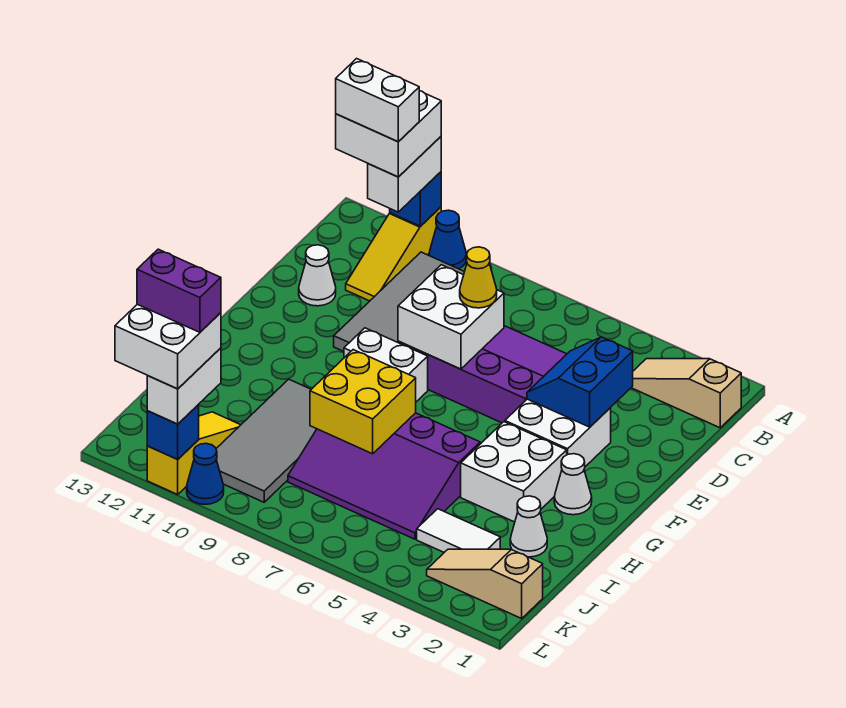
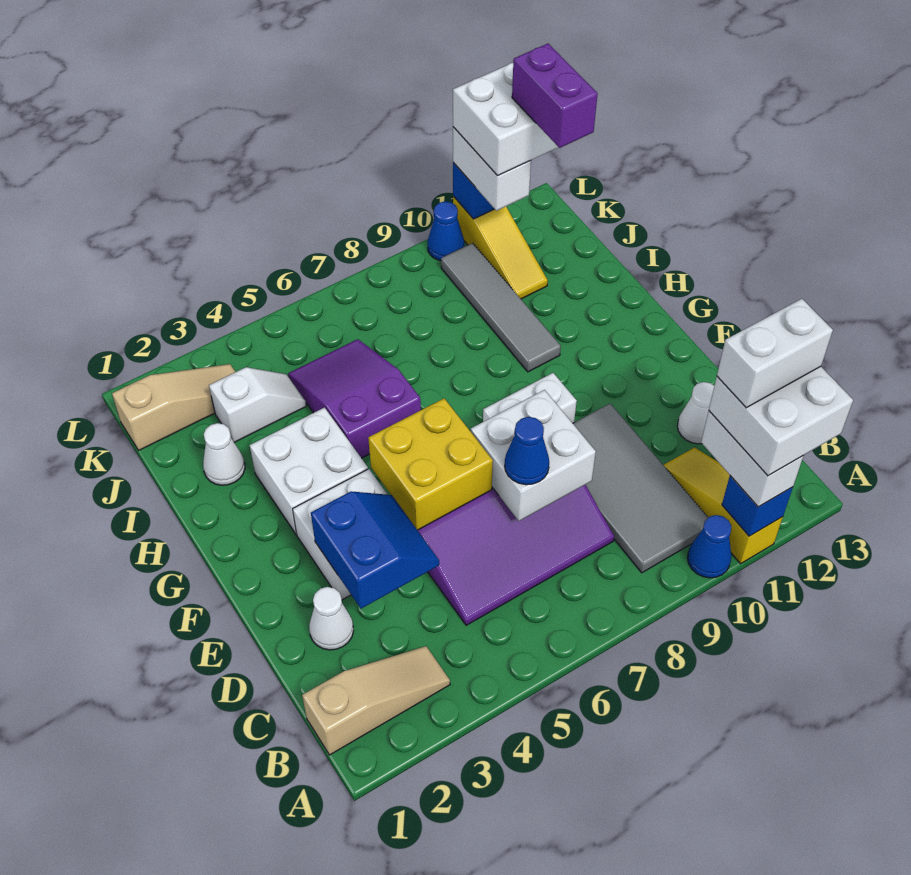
yellow 1x1 cone [460,247,497,308] -> blue 1x1 cone [505,417,549,485]
white 1x1 cone [554,454,592,515] -> white 1x1 cone moved to [309,587,353,650]
purple 3x4 slope [288,413,480,539] -> purple 2x3 slope [288,339,421,458]
yellow 2x2 brick [310,350,416,454] -> yellow 2x2 brick moved to [368,398,493,530]
grey 2x4 tile [216,379,316,502] -> grey 1x4 tile [441,243,561,372]
white 1x2 tile [417,509,500,552] -> white 1x2 slope [209,367,306,442]
purple 1x2 brick [137,249,221,332] -> purple 1x2 brick turned to [512,44,598,148]

